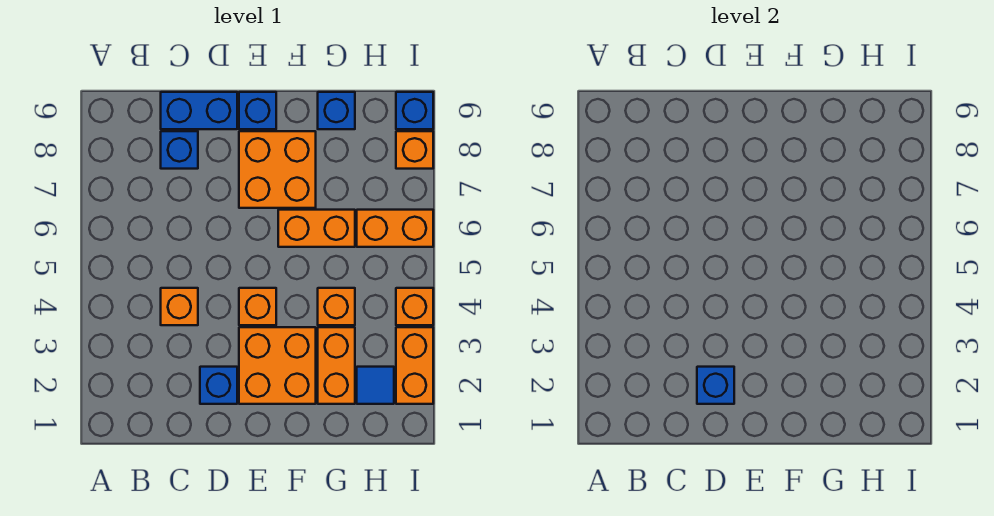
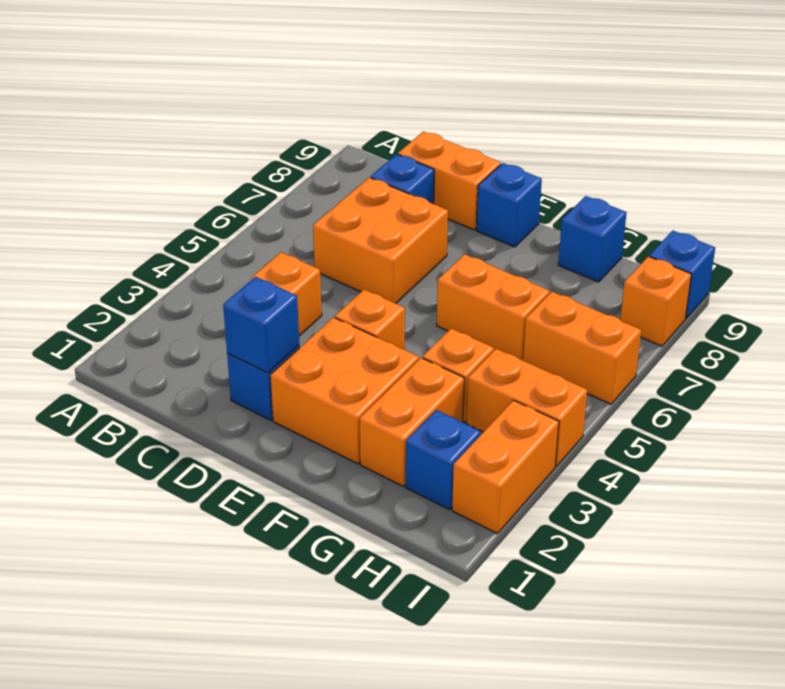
blue 1x2 brick [161,92,237,129] -> orange 1x2 brick [398,132,501,230]
orange 2x2 brick [239,131,316,208] -> orange 2x2 brick moved to [313,177,448,303]
blue 1x1 tile [357,367,394,404] -> blue 1x1 brick [406,410,481,510]
orange 1x1 brick [396,288,433,325] -> orange 1x2 brick [466,349,587,466]

